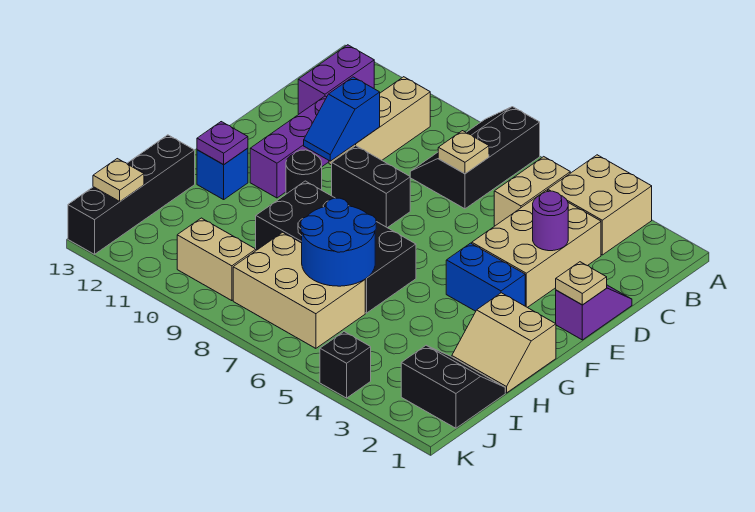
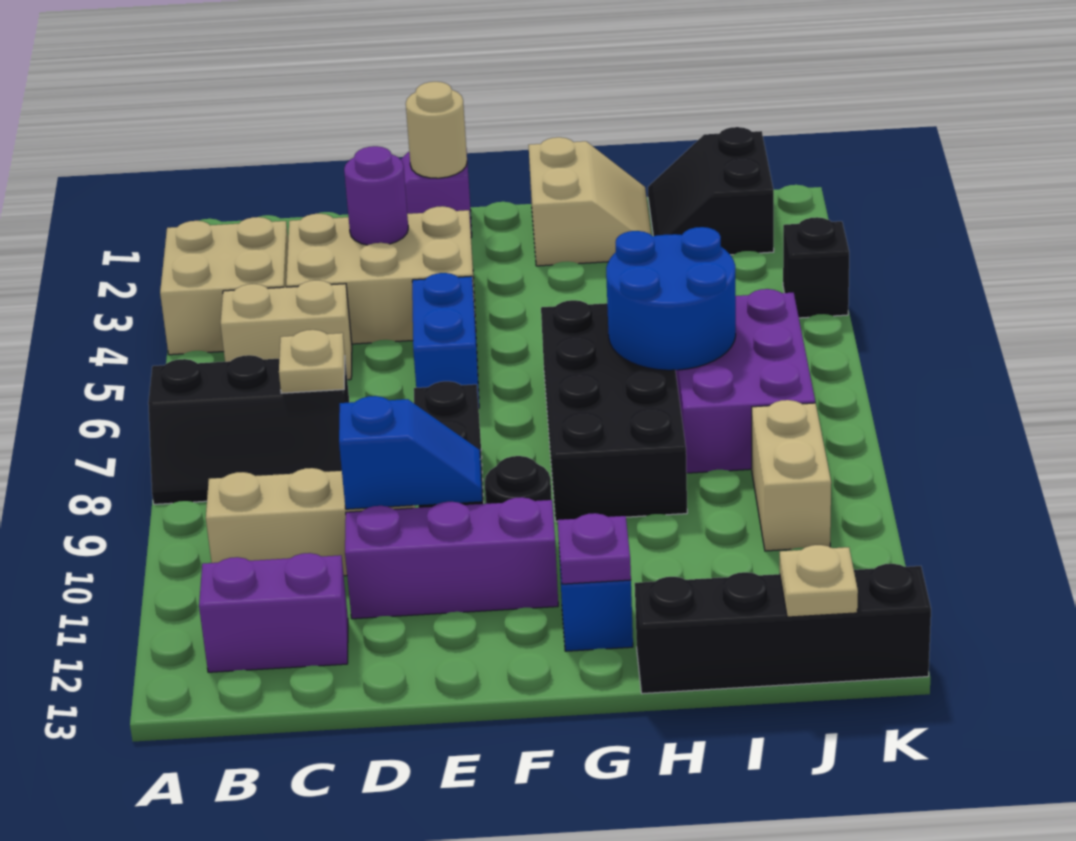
tan 1x1 plate [556,262,607,305] -> tan 1x1 round brick [406,82,467,178]
blue 1x2 brick [446,243,525,311] -> blue 1x2 brick moved to [412,273,479,408]
tan 2x3 brick [233,232,365,348] -> purple 2x3 brick [675,289,815,473]

